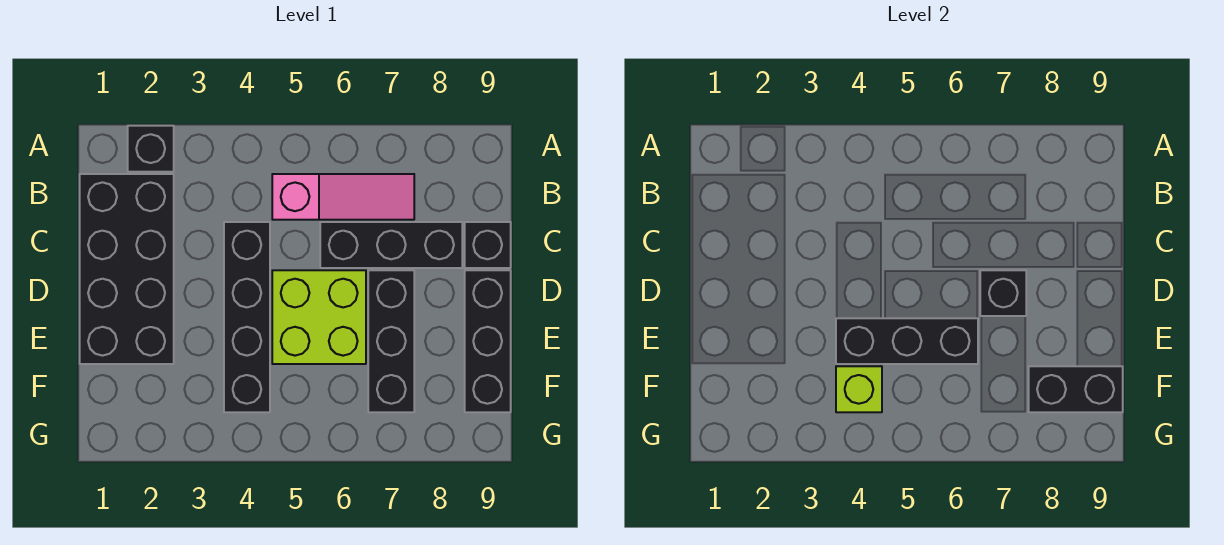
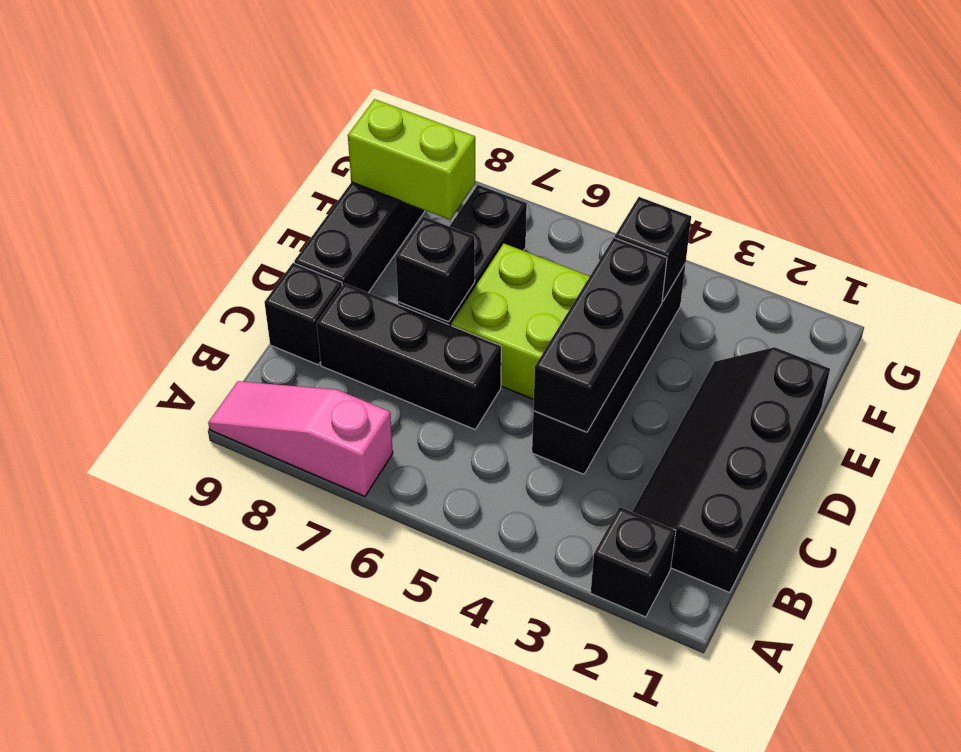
black 2x4 brick [80,174,174,364] -> black 2x4 slope [632,347,830,592]
pink 1x3 slope [272,174,414,220] -> pink 1x3 slope moved to [208,381,393,496]
black 1x3 brick [836,318,978,364] -> black 1x3 brick turned to [533,238,667,432]
lime 1x1 brick [836,366,882,412] -> black 1x1 brick [615,197,691,301]
black 1x2 brick [1029,366,1123,412] -> lime 1x2 brick [348,99,475,220]

